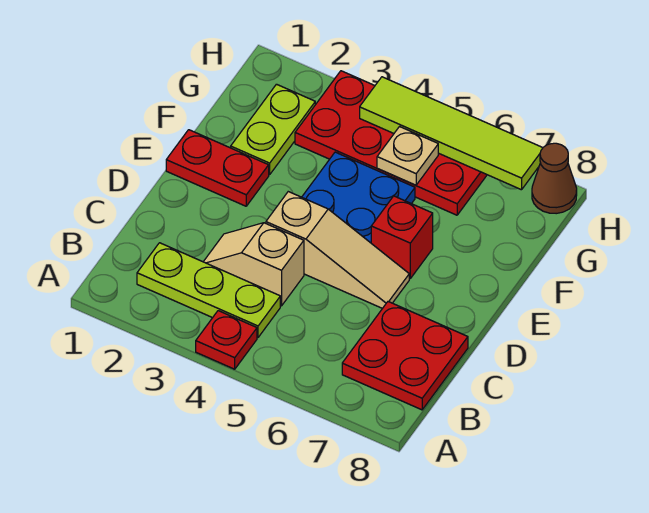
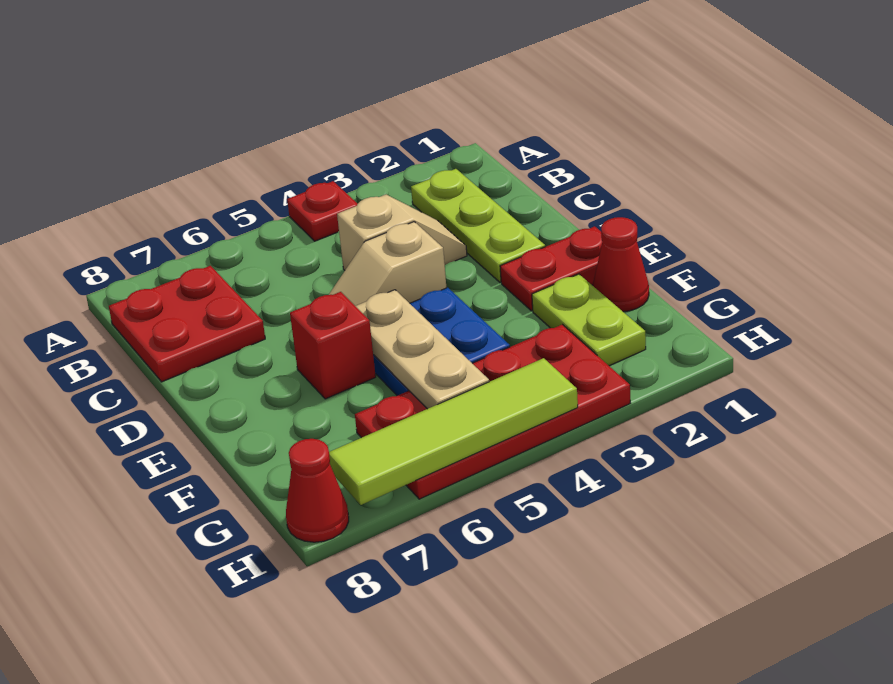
lime 1x3 plate [137,243,280,337] -> lime 1x3 plate turned to [411,169,545,282]
tan 1x3 slope [266,192,409,308] -> tan 1x2 slope [329,222,446,306]
none -> red 1x1 cone [593,217,649,312]
tan 1x1 plate [377,127,438,185] -> tan 1x3 plate [356,290,489,409]
brown 1x1 cone [532,143,577,214] -> red 1x1 cone [286,439,349,542]

